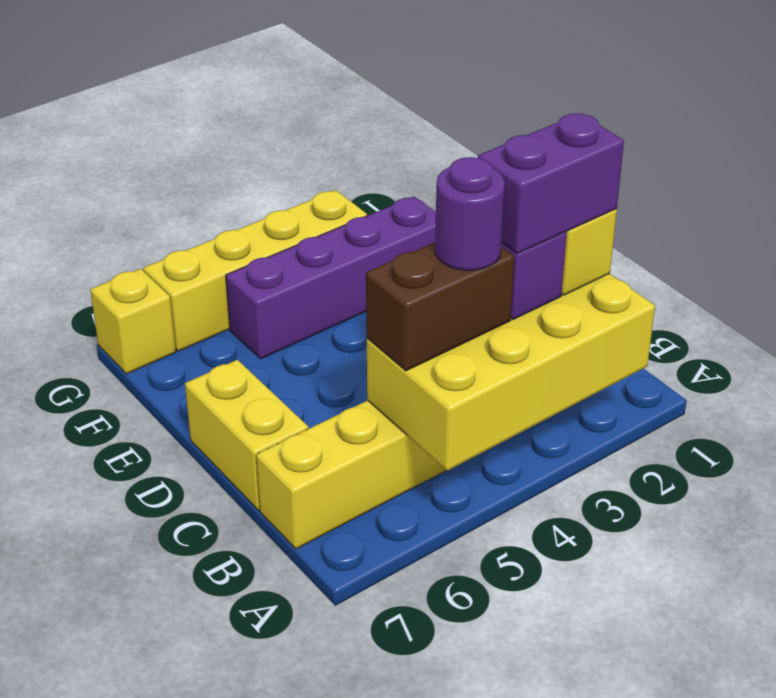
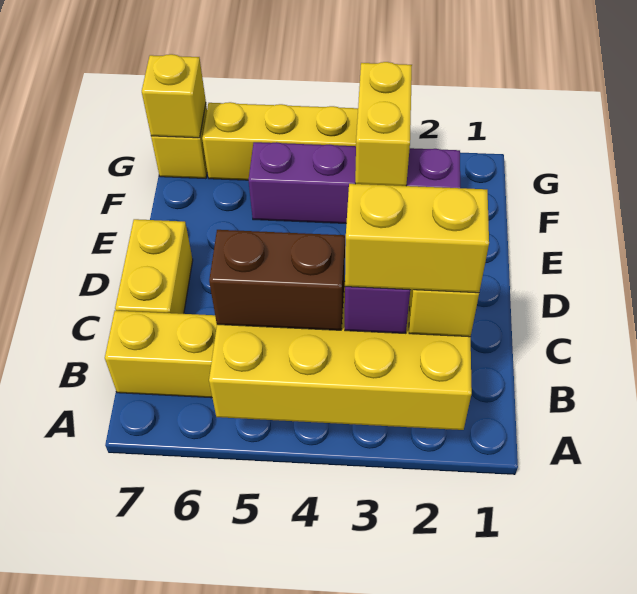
purple 1x2 brick [478,113,624,254] -> yellow 1x2 brick [345,184,489,293]
purple 1x1 round brick [435,157,505,271] -> none
none -> yellow 1x2 brick [355,62,412,186]
none -> yellow 1x1 brick [142,54,206,138]

